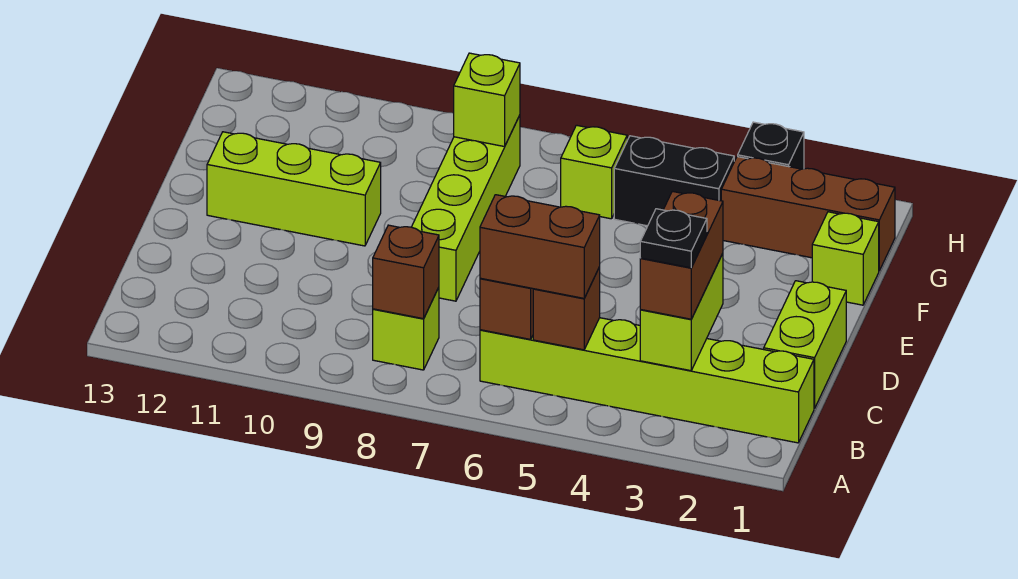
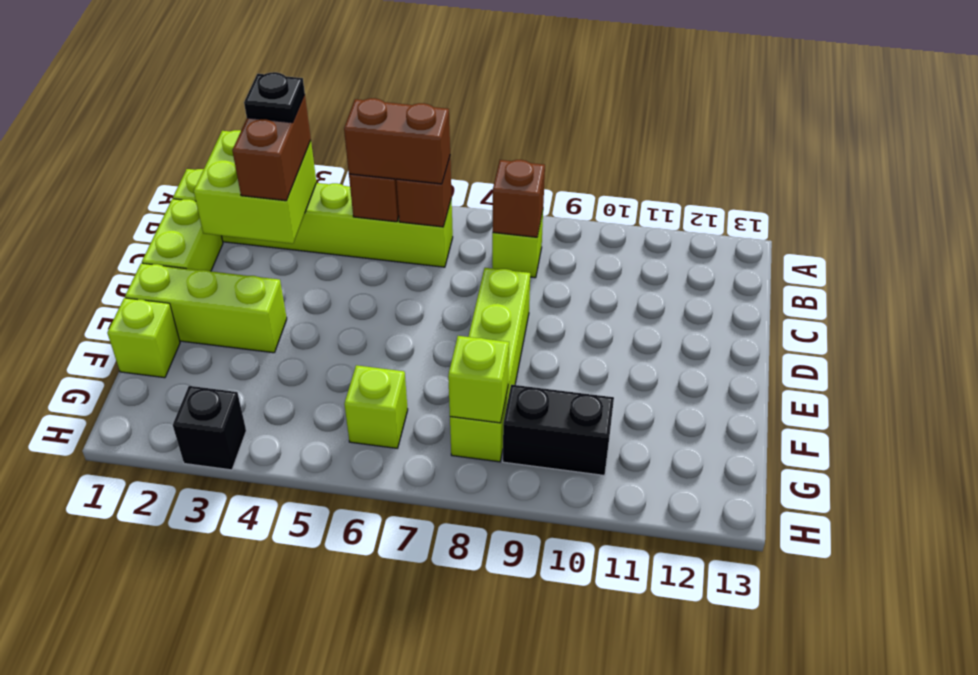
lime 1x2 brick [640,254,723,371] -> lime 2x2 brick [194,130,316,244]
lime 1x3 brick [207,132,381,246] -> lime 1x3 brick moved to [125,263,287,353]
brown 1x3 brick [721,157,895,271] -> none
black 1x2 brick [614,136,734,226] -> black 1x2 brick moved to [503,385,614,475]

